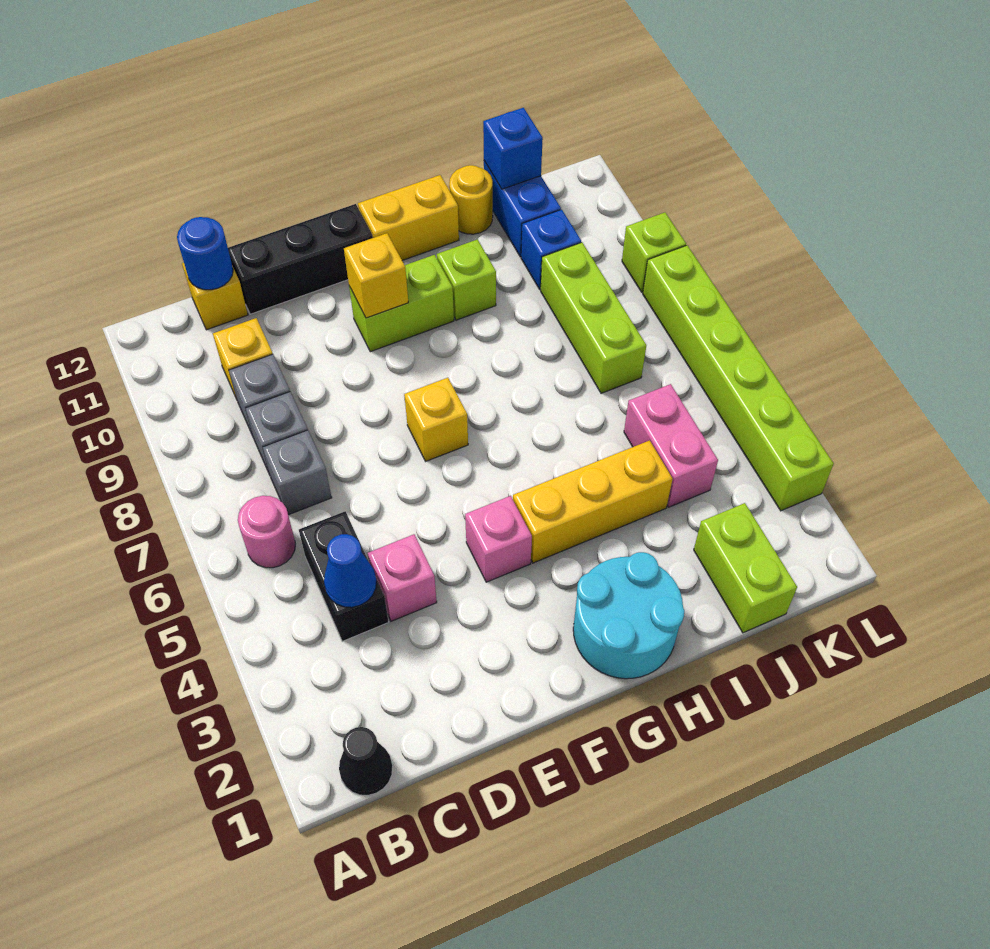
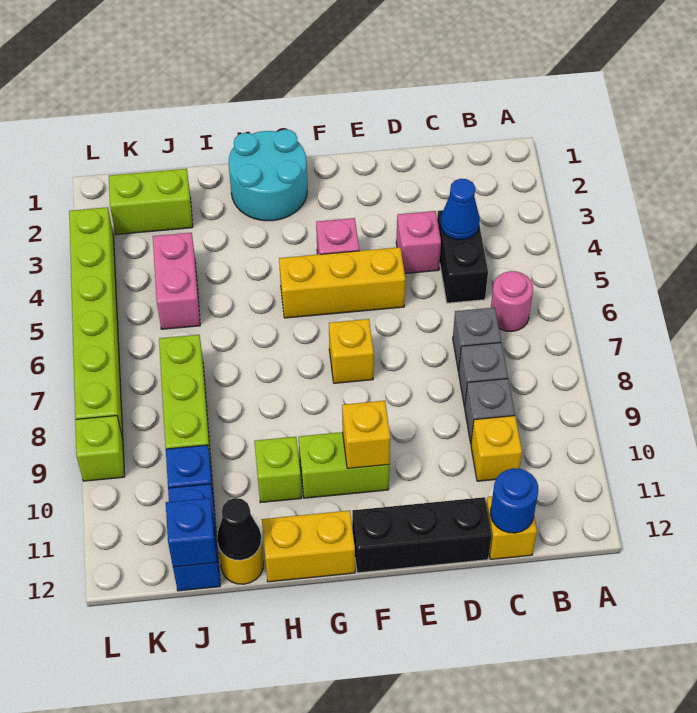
black 1x1 cone [339,727,393,795] -> black 1x1 cone moved to [217,498,261,560]
yellow 1x3 brick [513,440,673,563] -> yellow 1x3 brick moved to [279,247,405,318]
lime 1x2 brick [694,503,797,633] -> lime 1x2 brick turned to [109,169,193,234]

